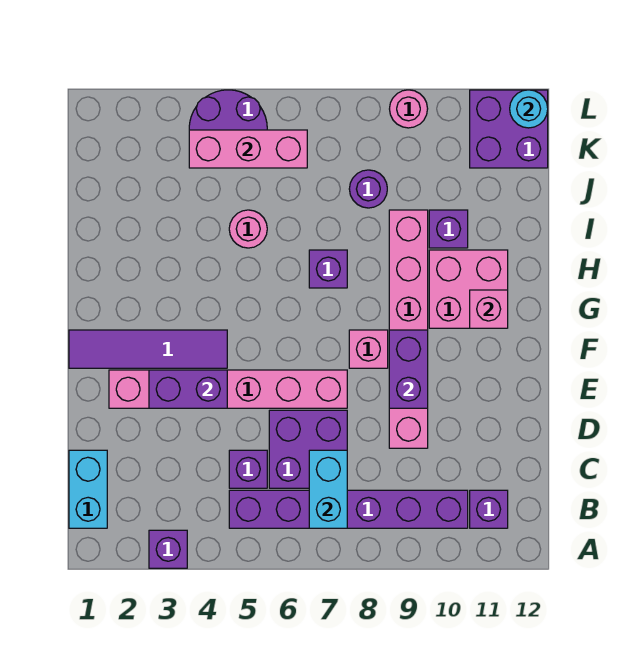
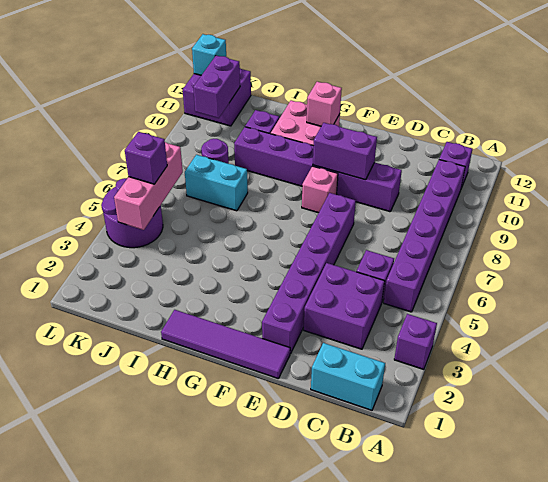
cyan 1x2 brick [309,450,347,528] -> cyan 1x2 brick moved to [185,155,248,211]
purple 2x2 brick [269,410,347,488] -> purple 2x2 brick moved to [304,263,385,349]
pink 1x6 brick [389,210,428,448] -> purple 1x6 brick [234,127,402,212]
pink 1x6 brick [109,370,347,408] -> purple 1x6 brick [262,193,356,354]
purple 1x2 brick [149,370,227,408] -> purple 1x2 brick moved to [193,56,240,118]
purple 1x4 tile [69,330,227,368] -> purple 1x4 tile turned to [161,310,290,379]
purple 1x1 brick [309,250,347,288] -> purple 1x1 brick moved to [125,132,167,184]
pink 1x1 round brick [229,210,267,248] -> none
pink 1x1 round brick [390,90,428,128] -> none
cyan 1x1 round brick [510,90,548,128] -> cyan 1x1 brick [192,34,226,75]

